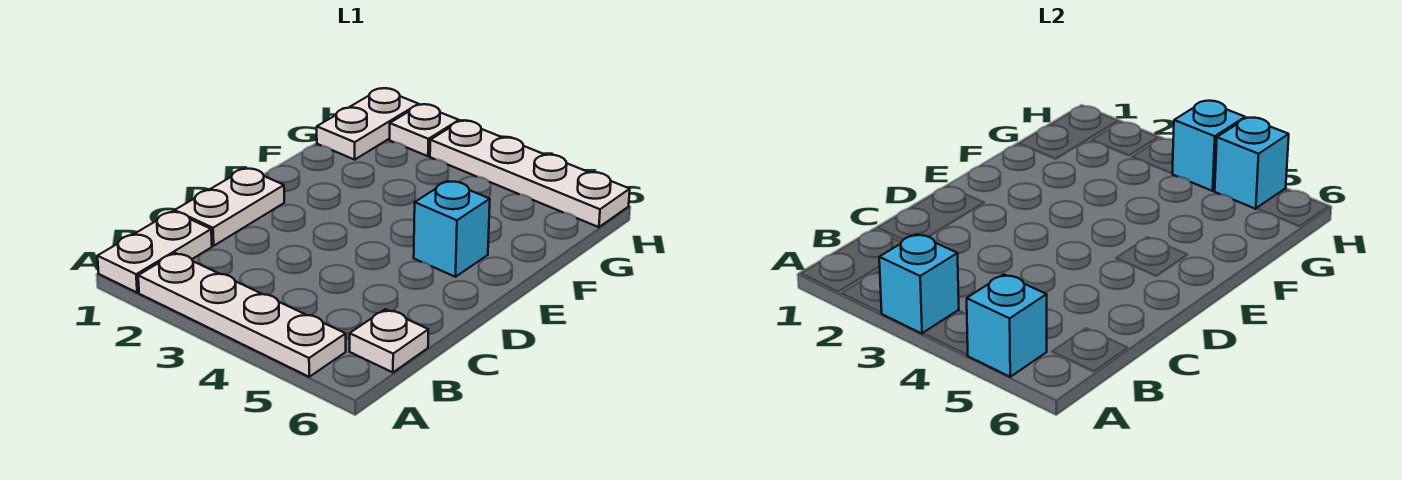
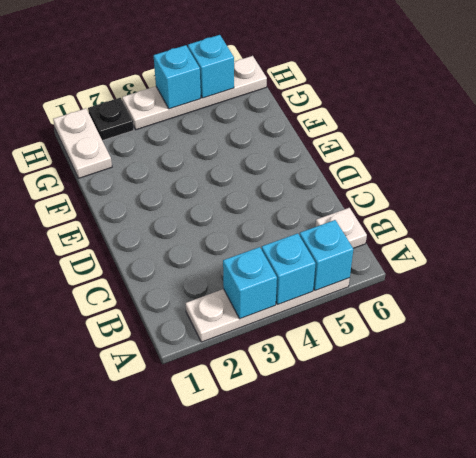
white 1x2 plate [98,211,212,293] -> none
white 1x2 plate [175,168,284,246] -> none
cyan 1x1 brick [414,181,490,277] -> cyan 1x1 brick moved to [262,233,316,305]
white 1x1 plate [390,104,459,156] -> black 1x1 plate [88,98,134,141]

